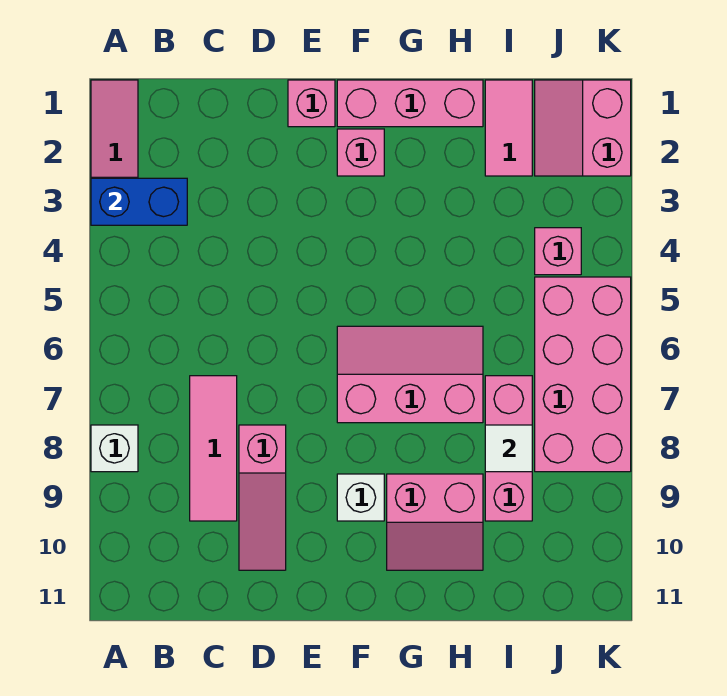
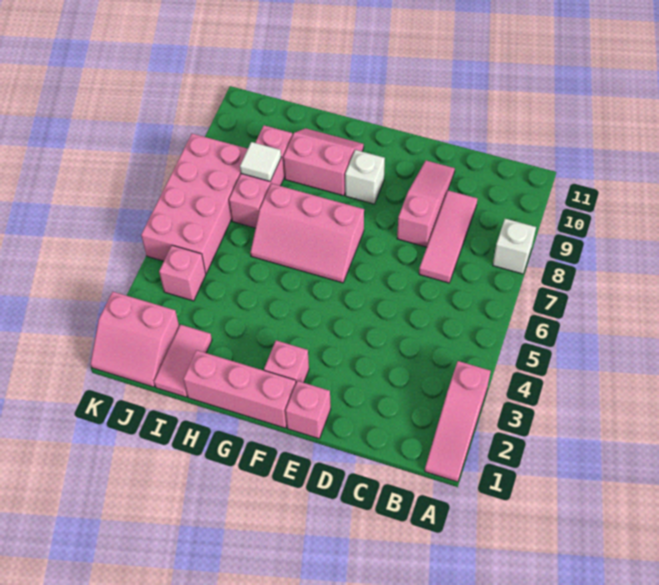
blue 1x2 brick [91,178,187,225] -> none
pink 2x2 slope [535,80,631,176] -> pink 2x2 slope turned to [90,292,179,387]

